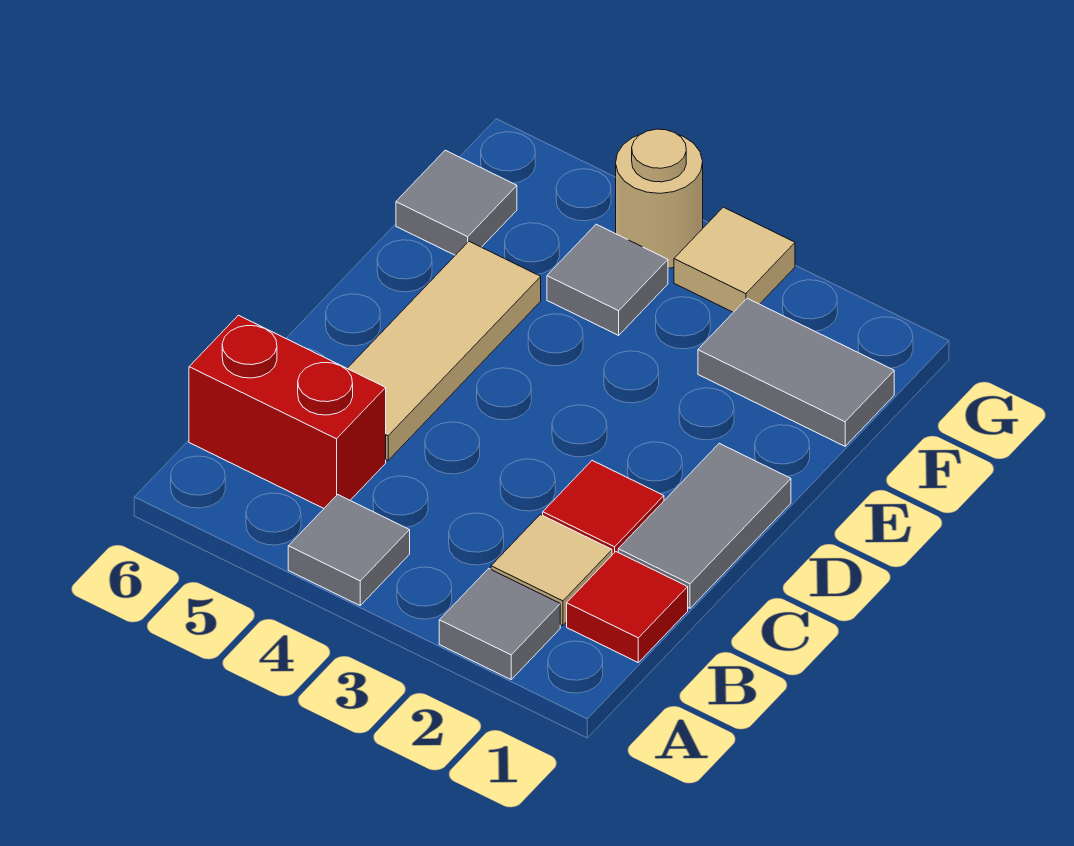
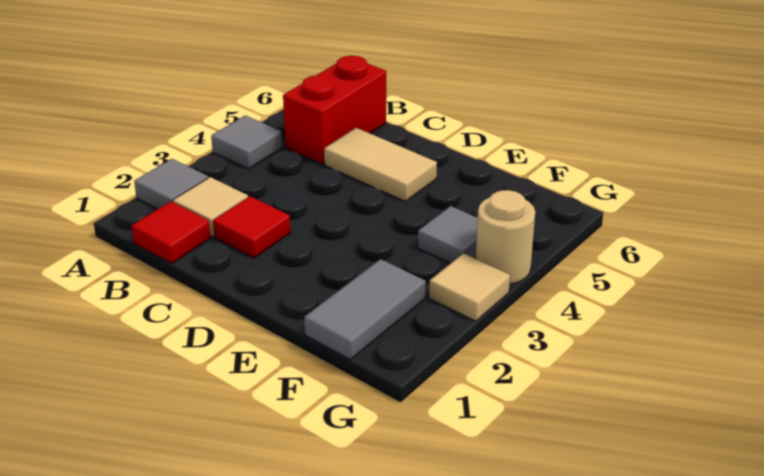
grey 1x2 tile [618,443,791,608] -> none
tan 1x3 tile [347,241,541,460] -> tan 1x2 tile [324,128,437,201]
grey 1x1 tile [396,150,517,255] -> none

